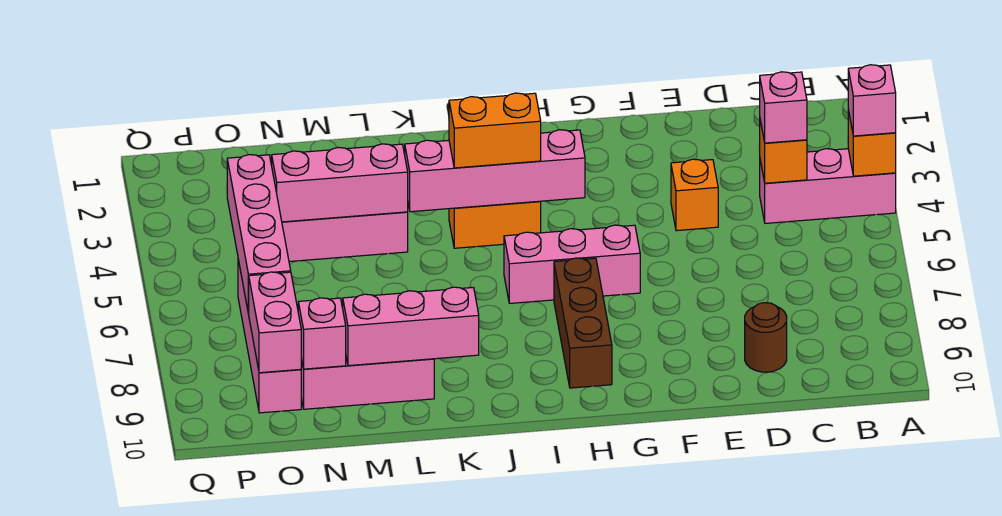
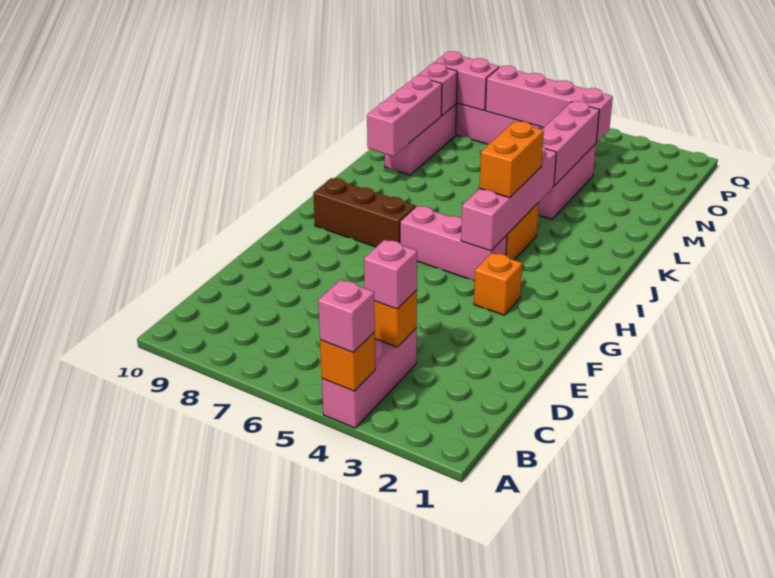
brown 1x1 round brick [745,303,787,372] -> none
orange 1x1 brick [671,159,718,231] -> orange 1x1 brick moved to [474,253,522,315]
pink 1x3 brick [504,225,640,303] -> pink 1x3 brick turned to [400,206,507,281]

